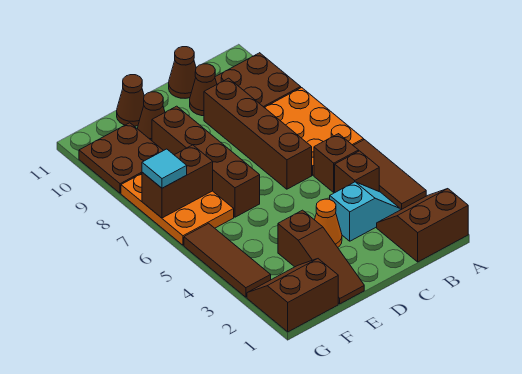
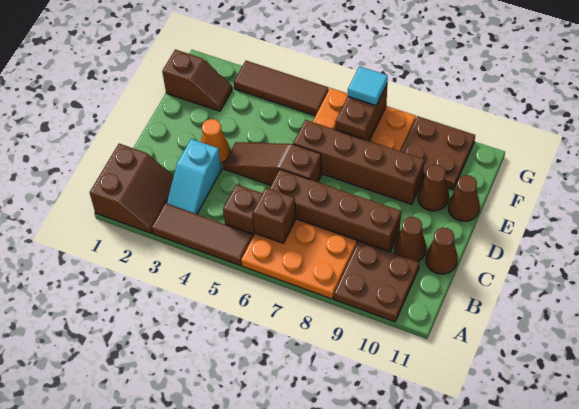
brown 1x1 brick [335,151,379,192] -> brown 1x1 brick moved to [253,188,296,243]
brown 1x3 slope [278,210,364,304] -> brown 1x3 slope moved to [223,142,322,185]
brown 2x2 slope [247,259,338,332] -> brown 1x2 slope [162,49,232,111]

